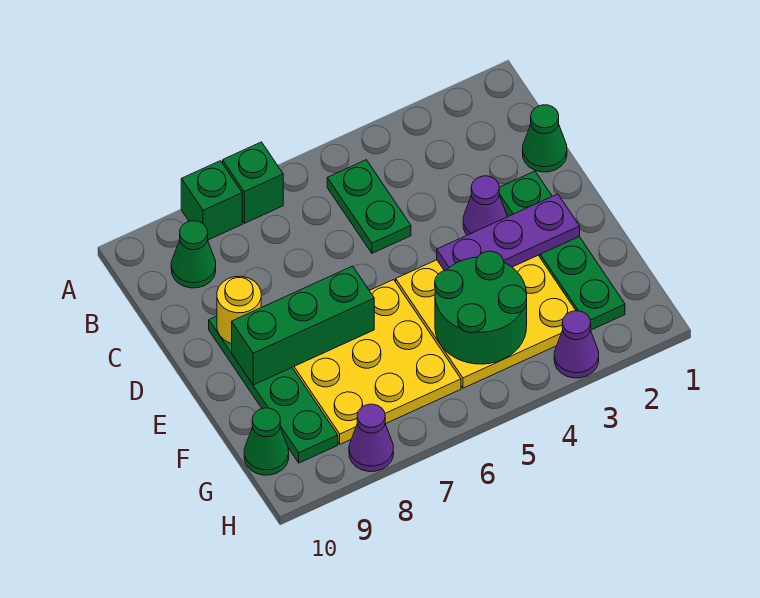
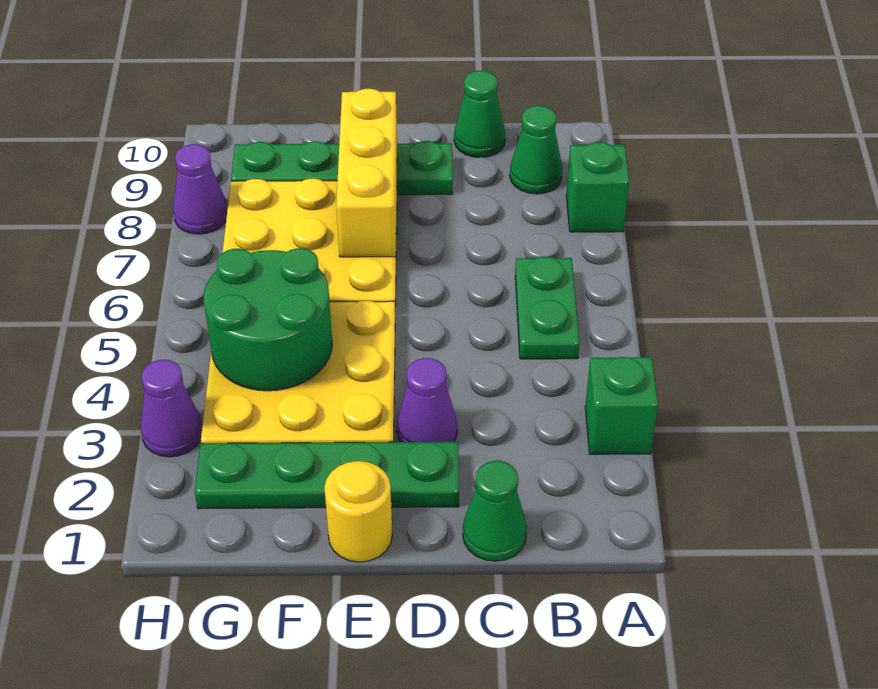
green 1x1 brick [223,142,283,223] -> green 1x1 brick moved to [585,357,658,454]
green 1x2 plate [327,160,411,253] -> green 1x2 plate turned to [515,257,579,359]
yellow 1x1 round brick [217,276,261,344] -> yellow 1x1 round brick moved to [324,461,392,562]
purple 1x3 plate [437,194,580,271] -> none
green 1x3 brick [232,266,374,385] -> yellow 1x3 brick [336,89,397,257]
green 1x1 cone [244,408,289,475] -> green 1x1 cone moved to [454,71,505,157]

